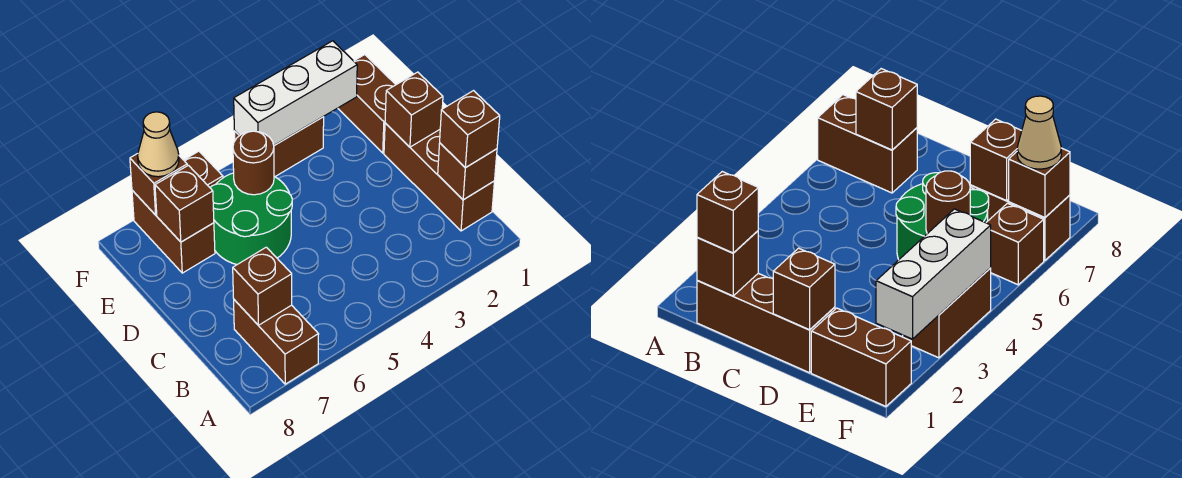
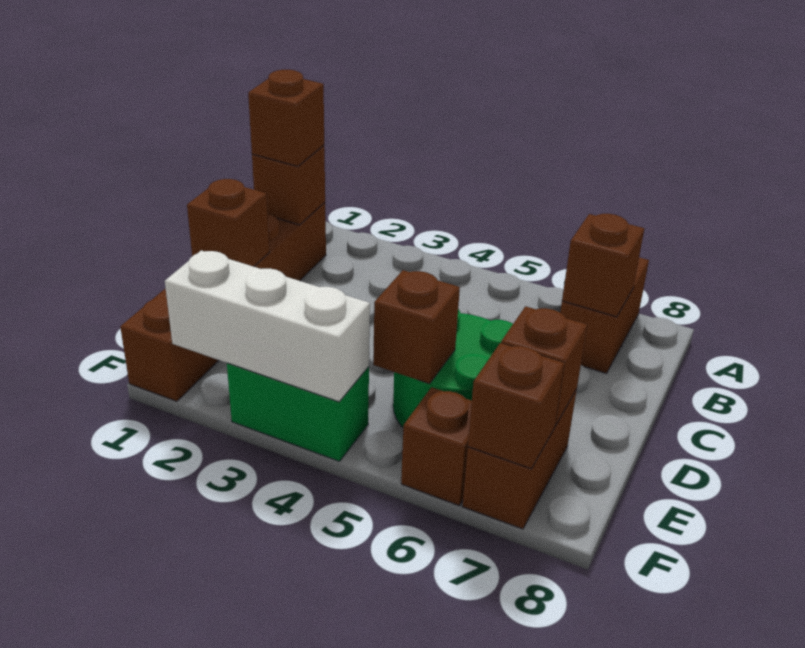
brown 1x1 round brick [233,131,274,195] -> brown 1x1 brick [373,270,460,384]
brown 1x2 brick [234,117,324,176] -> green 1x2 brick [227,363,369,461]
tan 1x1 cone [138,112,179,177] -> none

